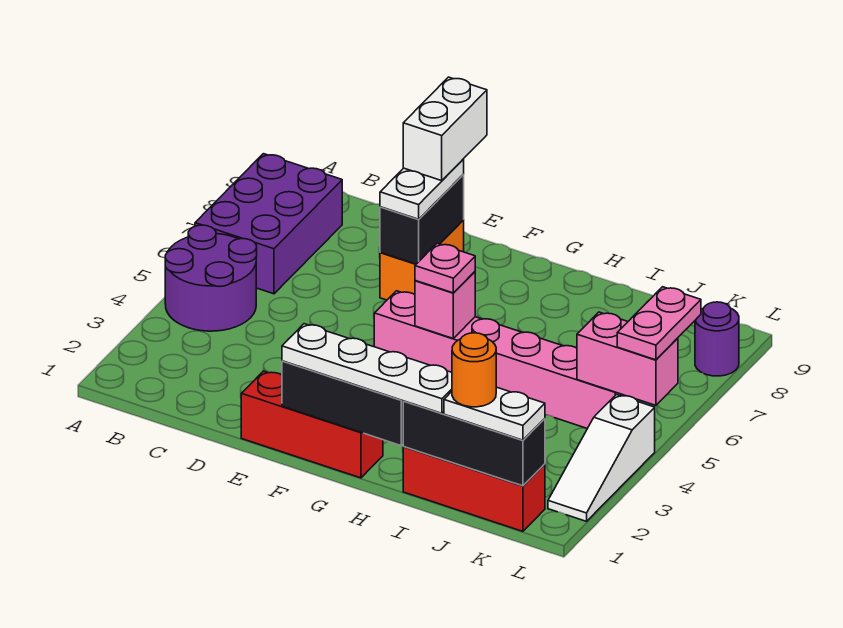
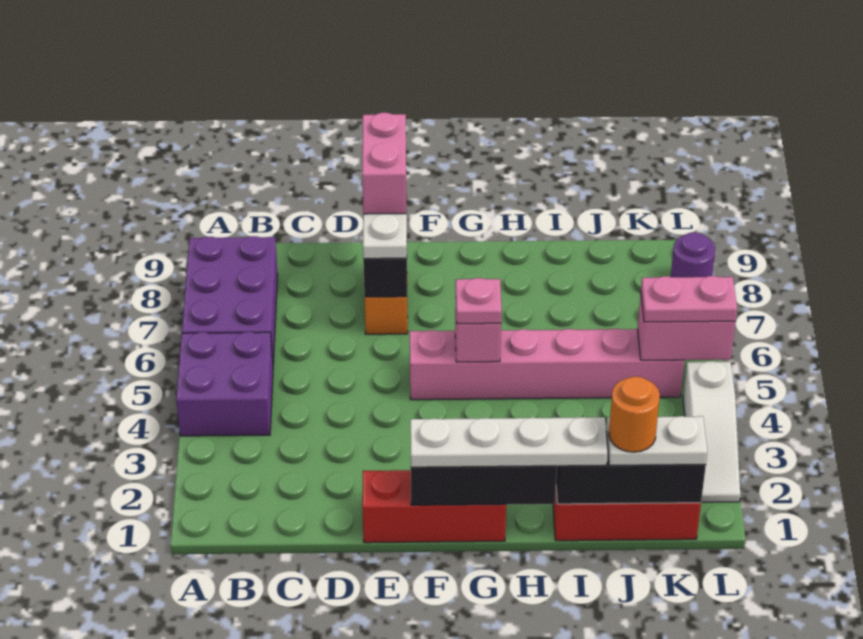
purple 2x2 round brick [165,225,257,331] -> purple 2x2 brick [176,332,273,436]
white 1x2 brick [403,77,487,181] -> pink 1x2 brick [362,113,406,214]
pink 1x2 plate [617,287,701,360] -> pink 1x2 plate turned to [641,276,737,322]

